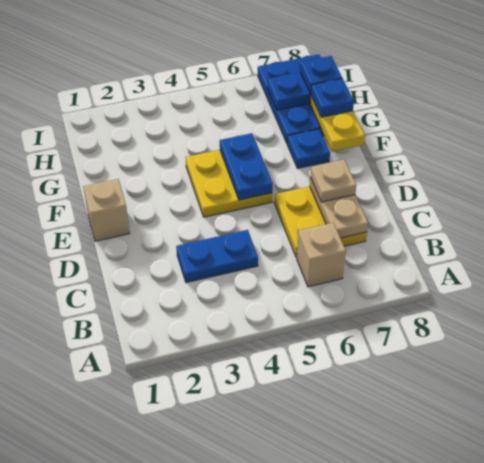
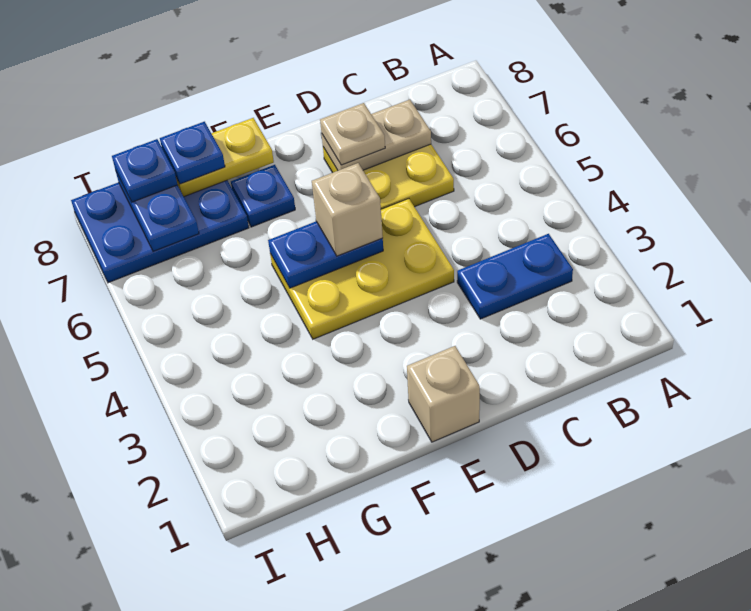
tan 1x1 brick [297,223,346,287] -> tan 1x1 brick moved to [312,163,383,256]
blue 1x2 plate [176,230,258,283] -> blue 1x2 plate turned to [457,234,573,319]
yellow 2x2 plate [186,150,272,217] -> yellow 2x3 plate [270,199,454,339]

